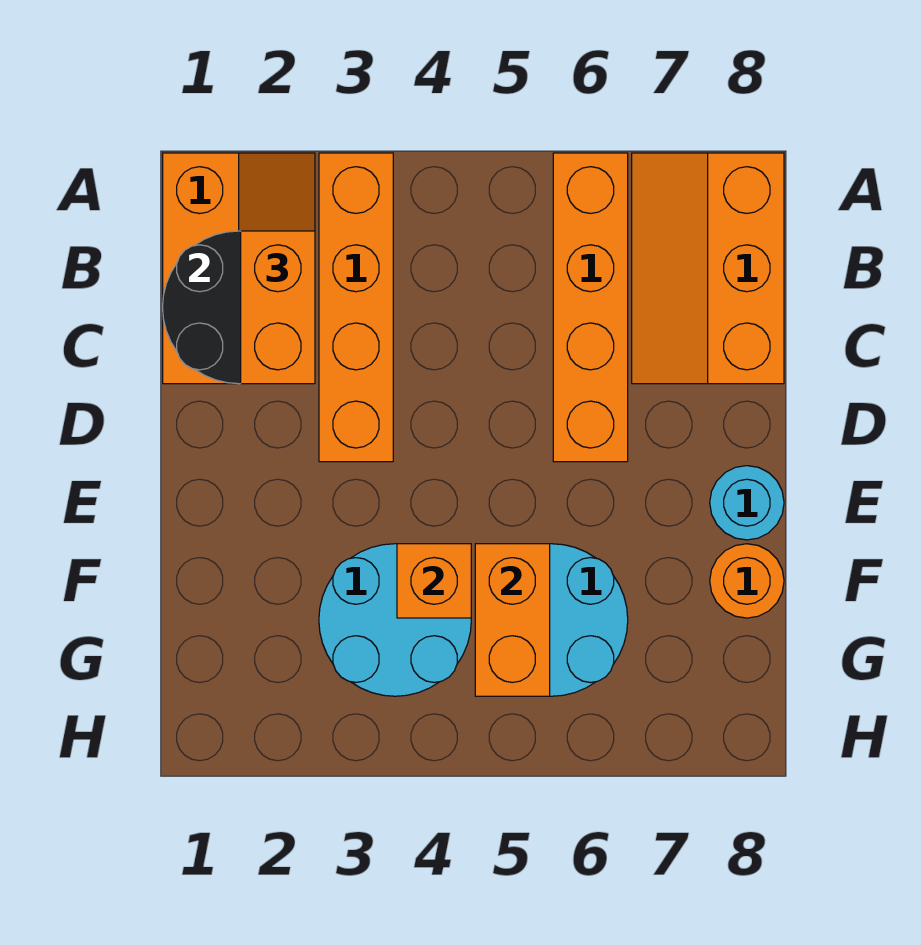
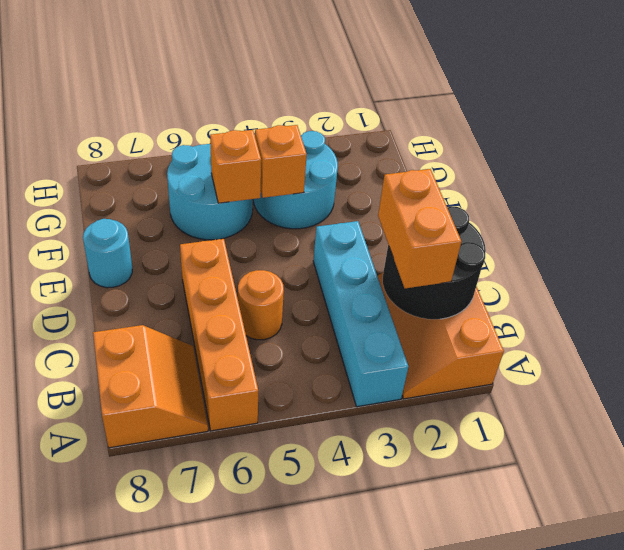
orange 1x4 brick [319,153,393,462] -> cyan 1x4 brick [313,221,408,407]
orange 2x3 slope [632,153,784,384] -> orange 2x2 slope [93,325,208,448]
orange 1x2 brick [475,544,550,696] -> orange 1x1 brick [210,130,261,203]
orange 1x1 round brick [710,544,784,618] -> orange 1x1 round brick moved to [238,270,284,340]

